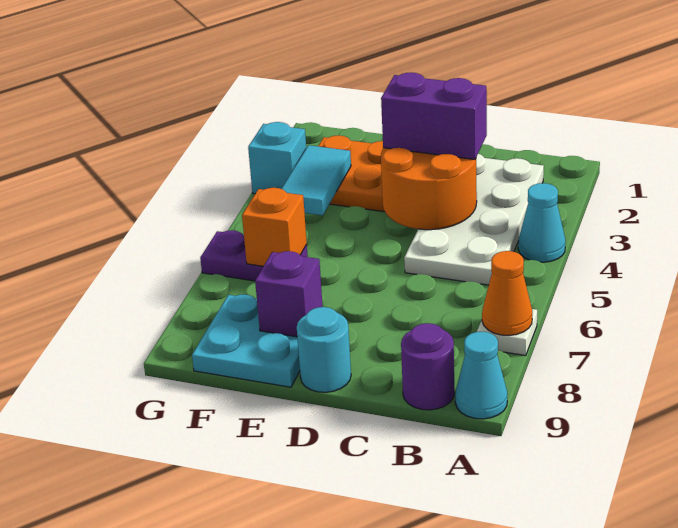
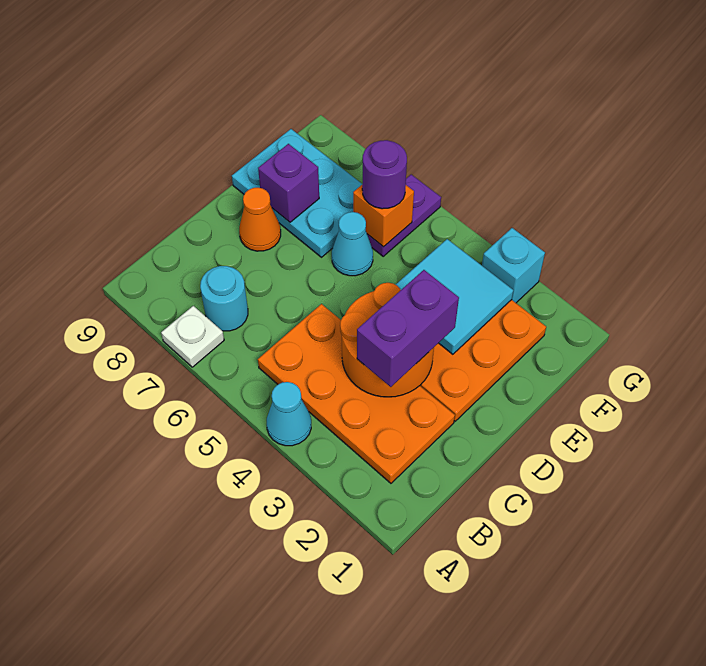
orange 1x1 cone [482,251,532,335] -> orange 1x1 cone moved to [239,188,281,251]
cyan 1x1 cone [455,332,507,419] -> cyan 1x1 cone moved to [332,212,373,276]
white 2x4 plate [404,154,544,285] -> orange 2x4 plate [258,304,455,483]
purple 1x1 round brick [401,323,454,410] -> purple 1x1 round brick moved to [362,140,407,209]
cyan 1x1 round brick [297,307,351,392] -> cyan 1x1 round brick moved to [200,266,248,331]
cyan 2x2 plate [192,295,300,387] -> cyan 2x3 plate [232,129,362,257]
cyan 1x2 tile [282,145,351,216] -> cyan 2x2 tile [396,239,513,354]

